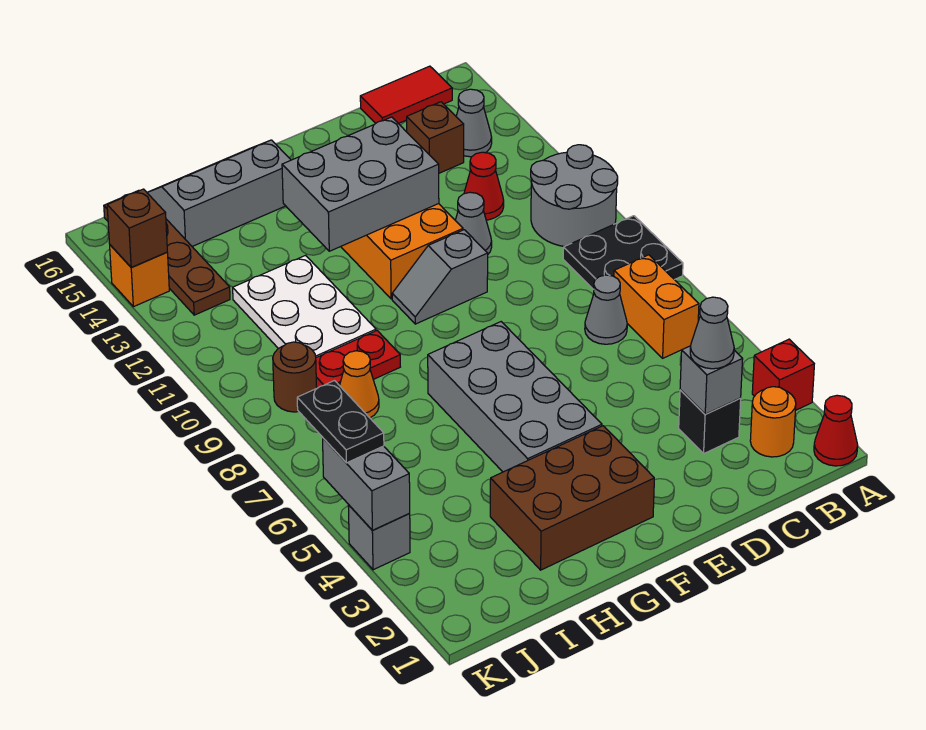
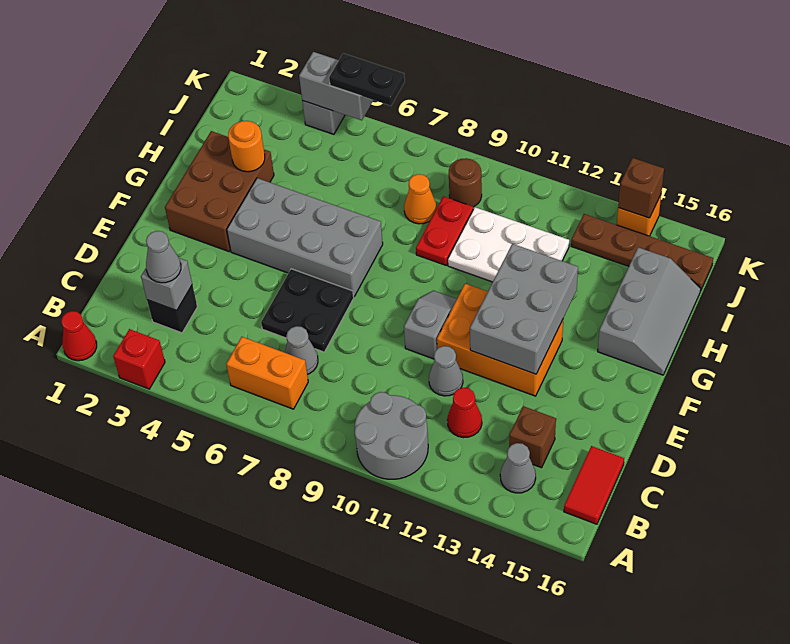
black 2x2 plate [563,216,683,290] -> black 2x2 plate moved to [261,269,354,352]
orange 1x1 round brick [750,387,796,457] -> orange 1x1 round brick moved to [228,121,265,172]

